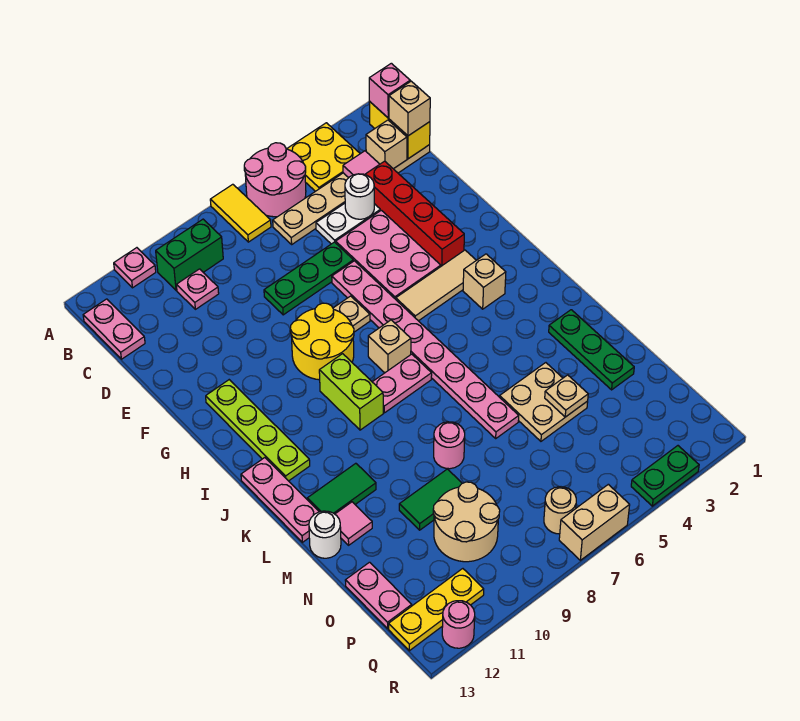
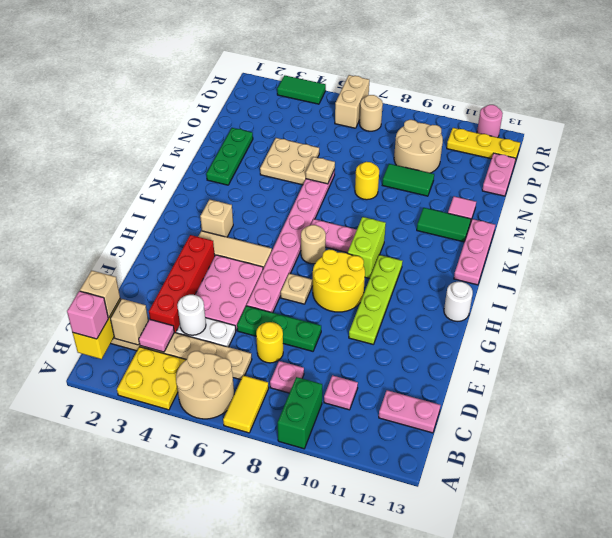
pink 2x2 round brick [244,143,306,217] -> tan 2x2 round brick [176,351,234,419]
pink 1x1 plate [114,248,156,288] -> pink 1x1 plate moved to [270,361,304,393]
green 1x2 brick [156,219,223,290] -> green 1x2 brick turned to [278,377,322,449]
pink 1x2 plate [83,299,145,359] -> pink 1x2 plate turned to [379,390,441,433]
none -> yellow 1x1 round brick [256,322,283,363]
lime 1x4 plate [206,380,310,481] -> lime 1x4 plate moved to [349,255,403,344]
tan 1x1 brick [368,320,411,373] -> tan 1x1 round brick [301,225,326,264]
pink 1x1 round brick [434,422,465,469] -> yellow 1x1 round brick [355,162,379,200]
white 1x1 round brick [309,511,341,558] -> white 1x1 round brick moved to [444,282,473,321]
tan 1x1 plate [545,375,588,417] -> tan 1x1 plate moved to [306,157,335,184]
green 1x2 plate [631,446,699,506] -> green 1x2 tile [277,75,326,104]
tan 1x2 brick [559,484,630,560] -> tan 1x2 brick turned to [335,75,369,128]

